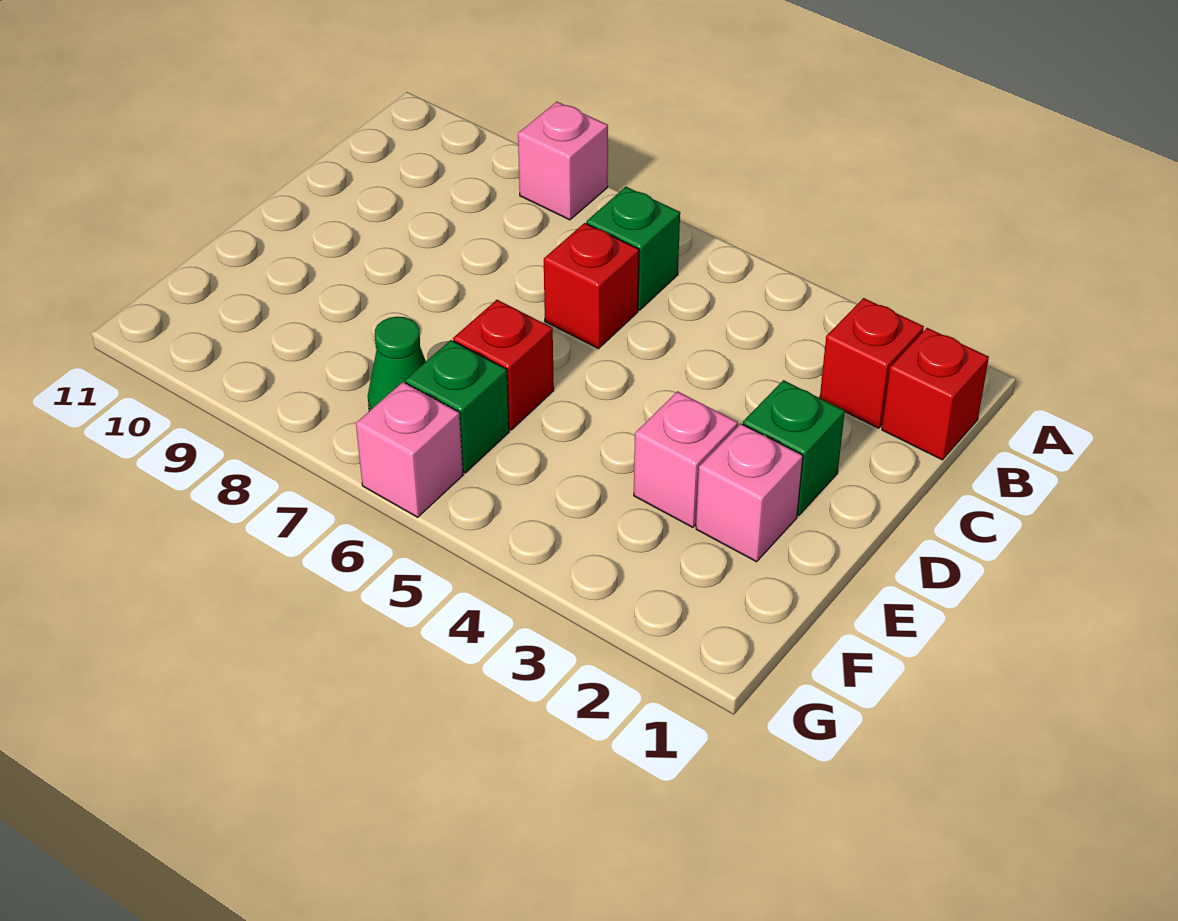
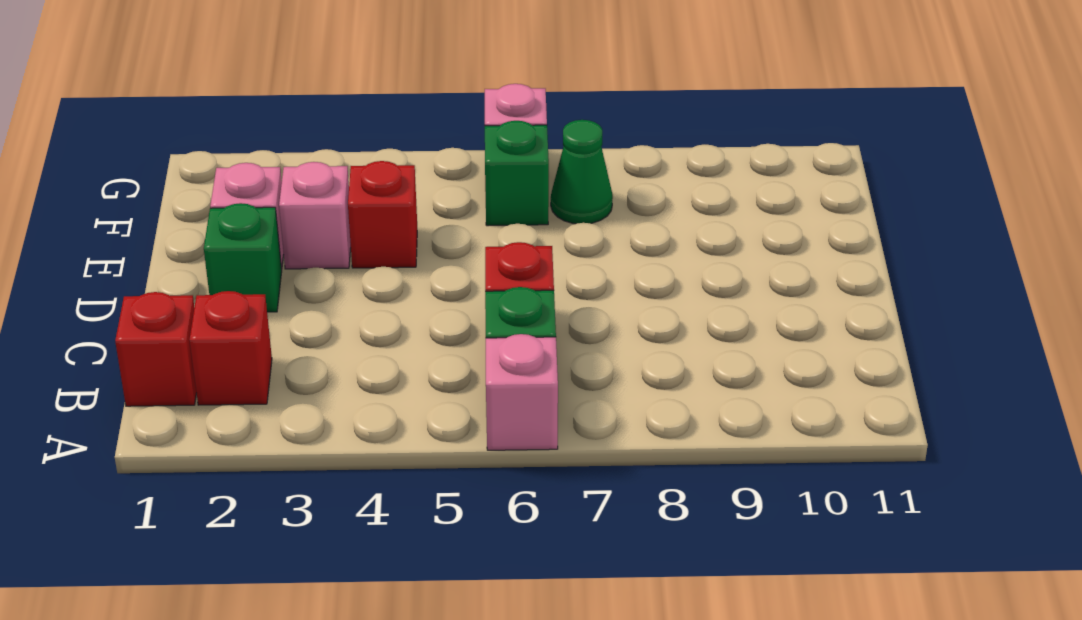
pink 1x1 brick [518,102,608,220] -> pink 1x1 brick moved to [486,334,558,450]
red 1x1 brick [453,300,554,430] -> red 1x1 brick moved to [348,161,417,268]

